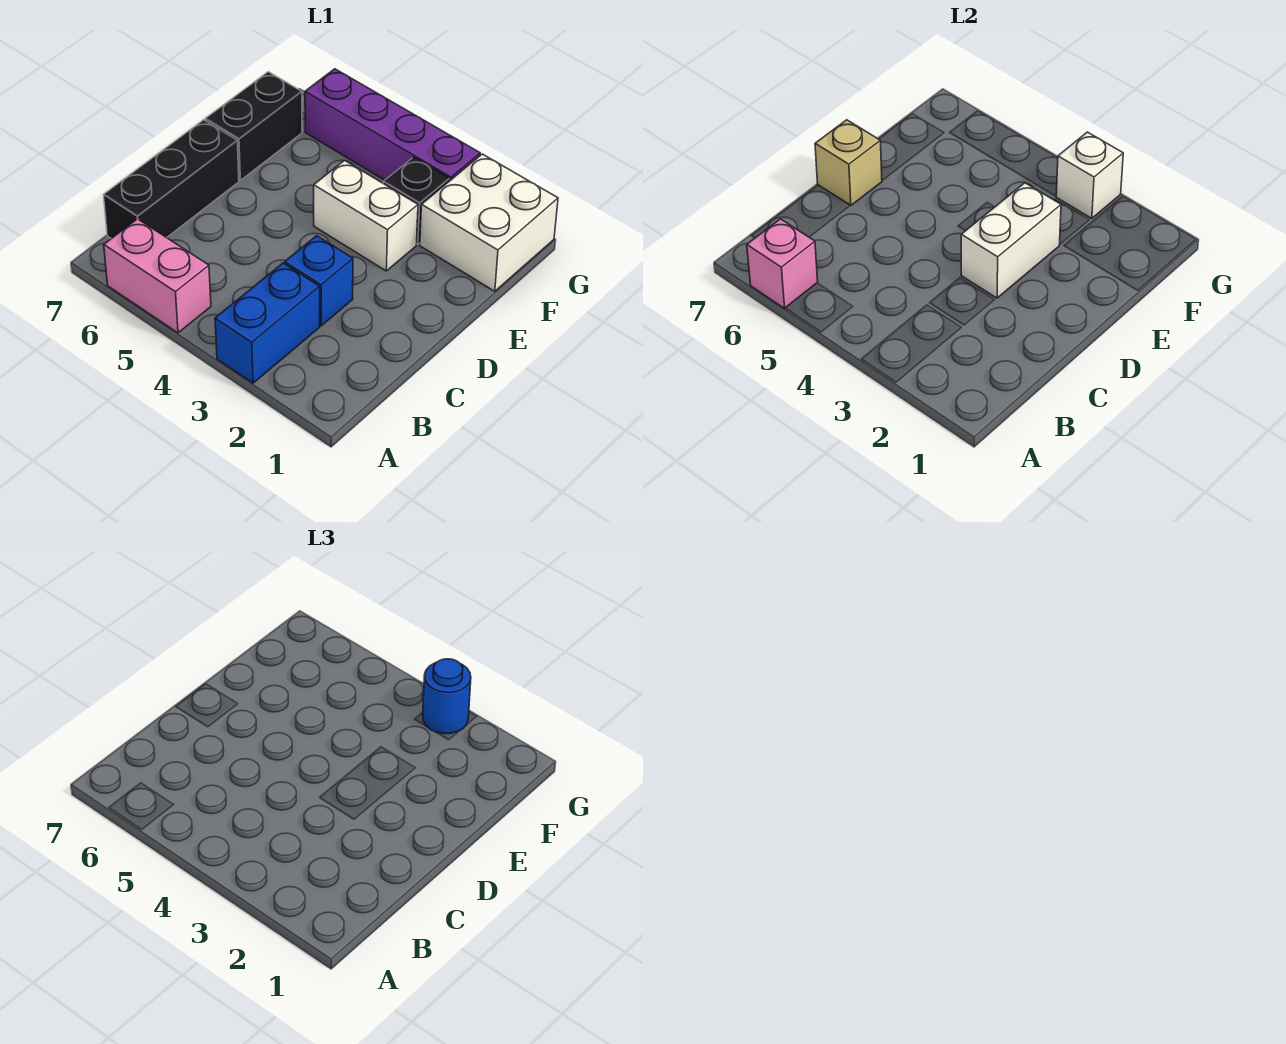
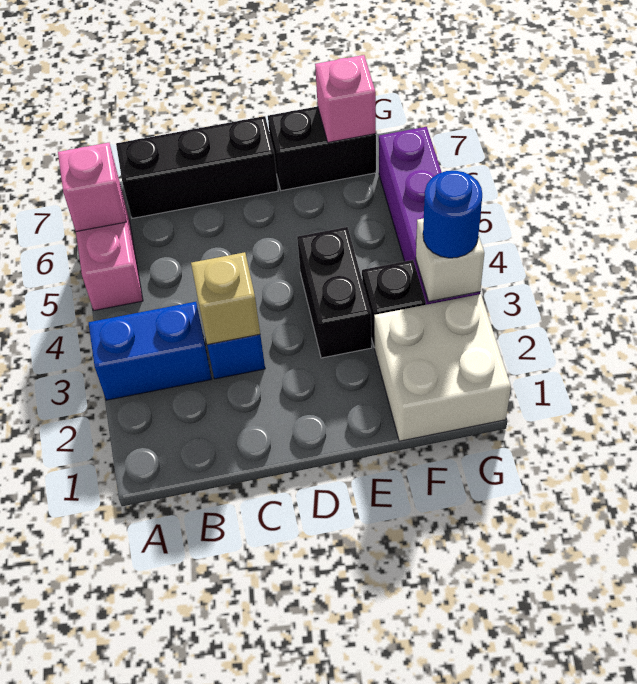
white 1x2 brick [961,183,1061,298] -> none
tan 1x1 brick [815,120,882,206] -> tan 1x1 brick moved to [191,252,260,345]
white 1x2 brick [314,161,418,271] -> black 1x2 brick [297,227,372,358]
none -> pink 1x1 brick [315,55,376,142]

